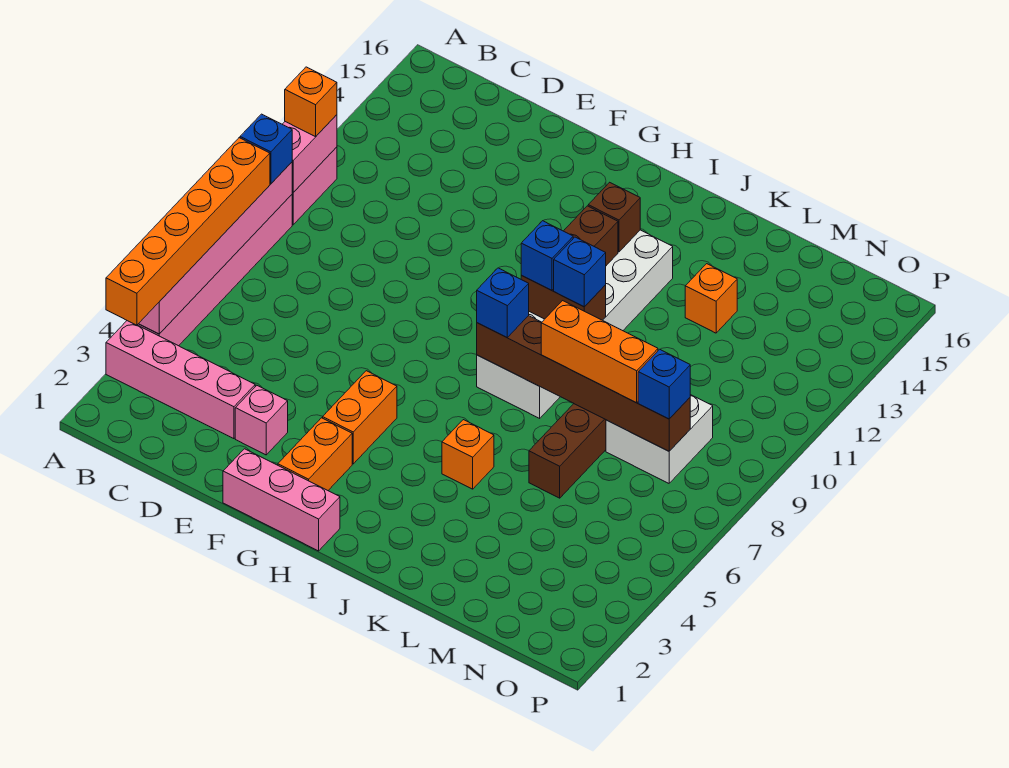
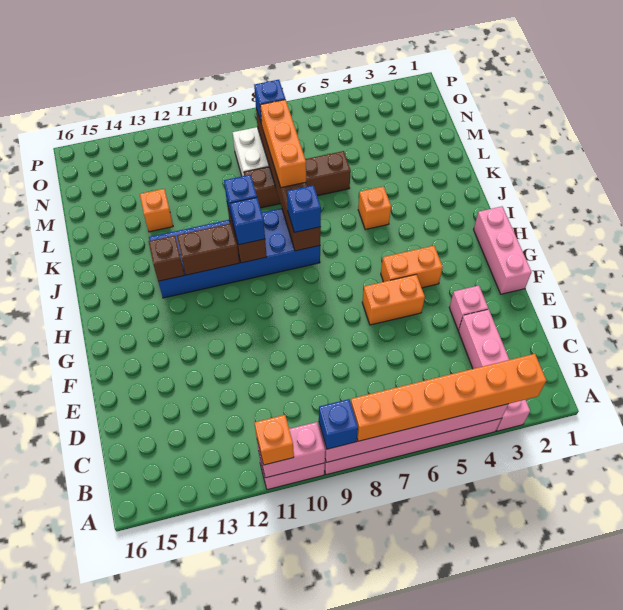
orange 1x2 brick [278,418,352,490] -> orange 1x2 brick moved to [362,275,425,325]
white 2x6 brick [477,230,673,418] -> blue 2x6 brick [149,208,320,298]

